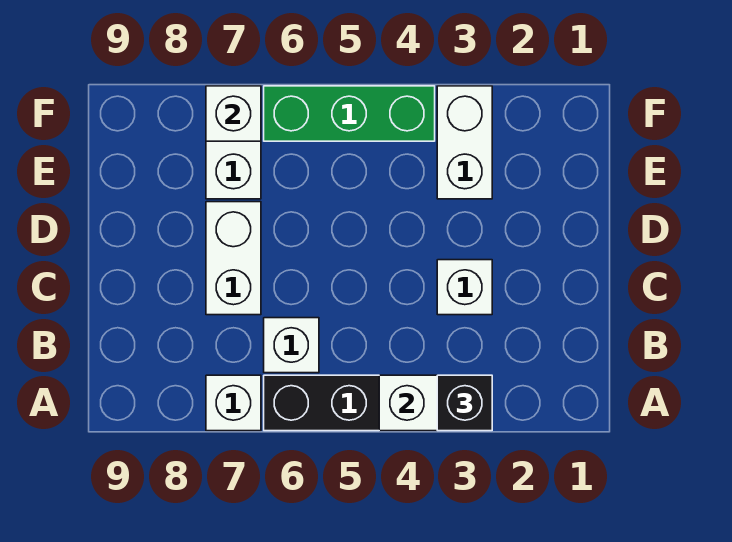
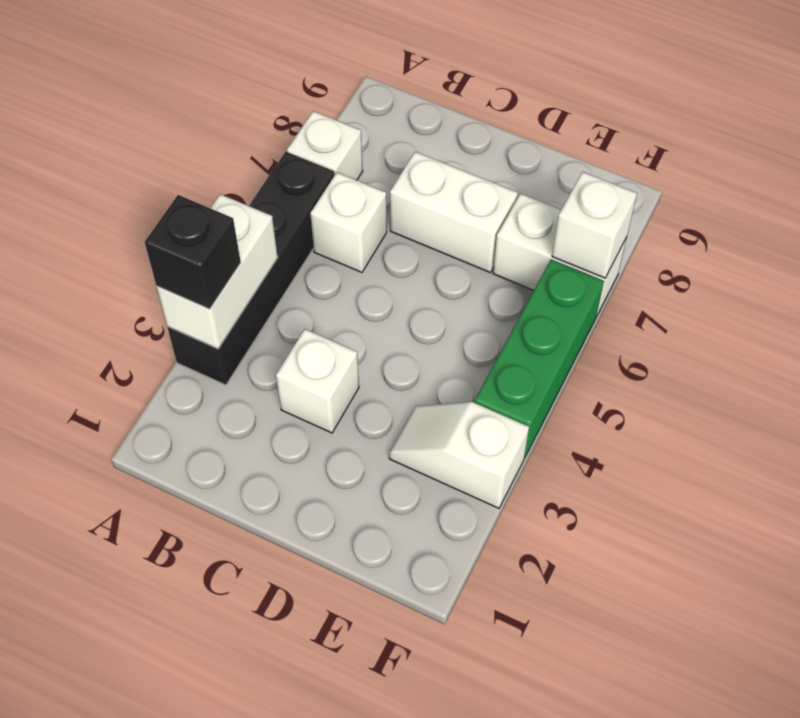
white 1x2 brick [437,86,492,199] -> white 1x2 slope [389,402,529,508]

